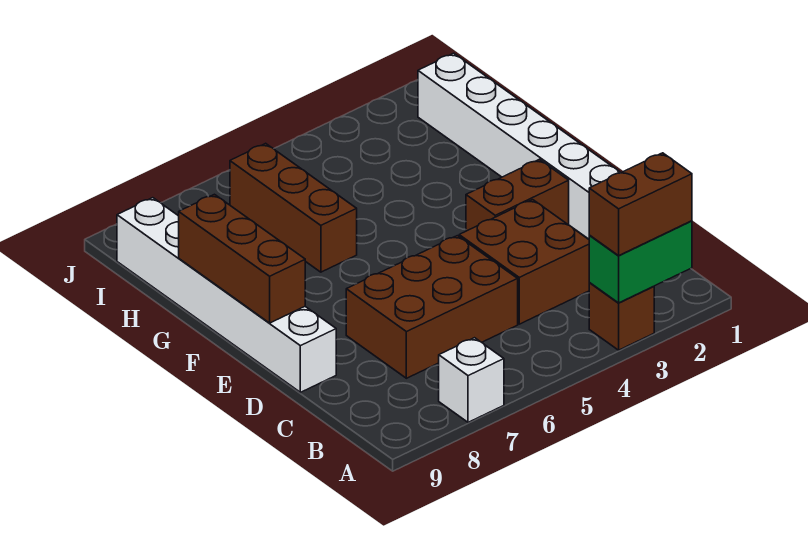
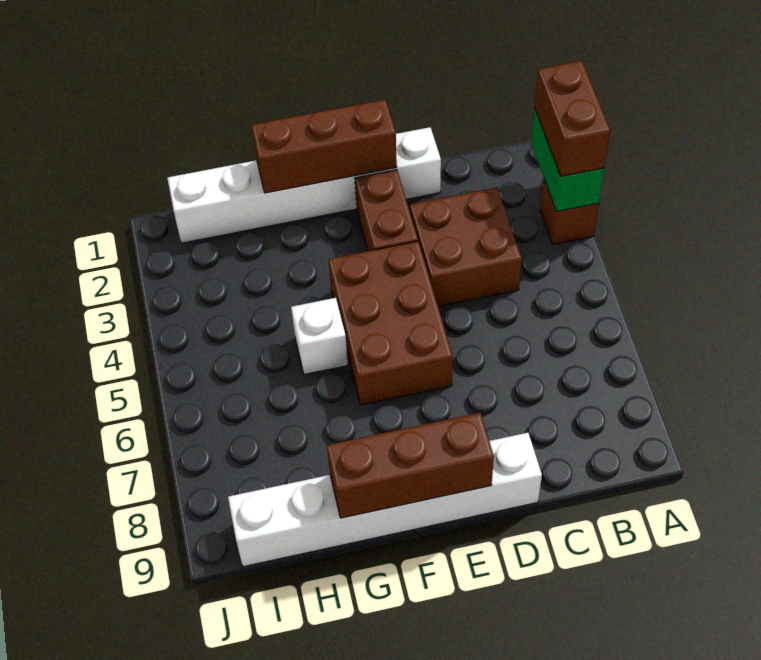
white 1x1 brick [439,338,504,422] -> white 1x1 brick moved to [291,298,348,375]
brown 2x3 brick [346,236,518,378] -> brown 2x3 brick moved to [329,241,453,405]
brown 1x3 brick [230,143,357,272] -> brown 1x3 brick moved to [252,99,397,193]

